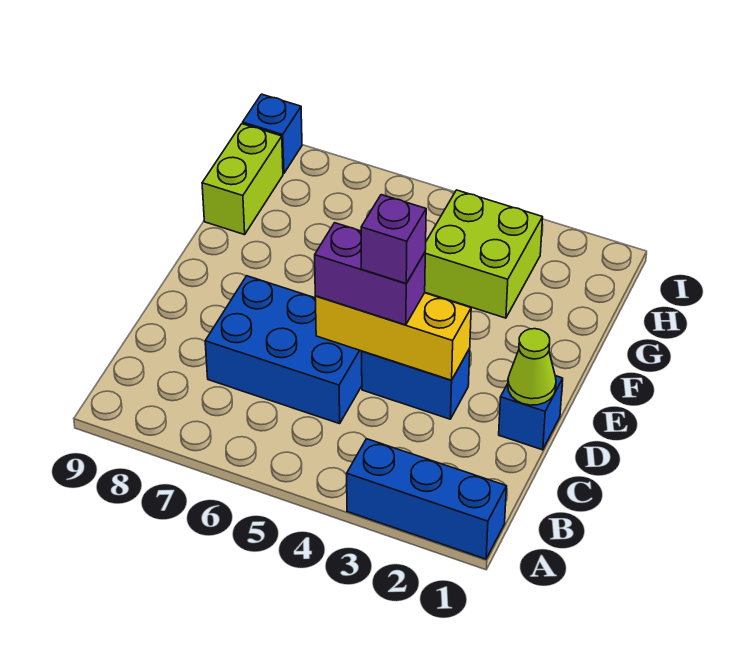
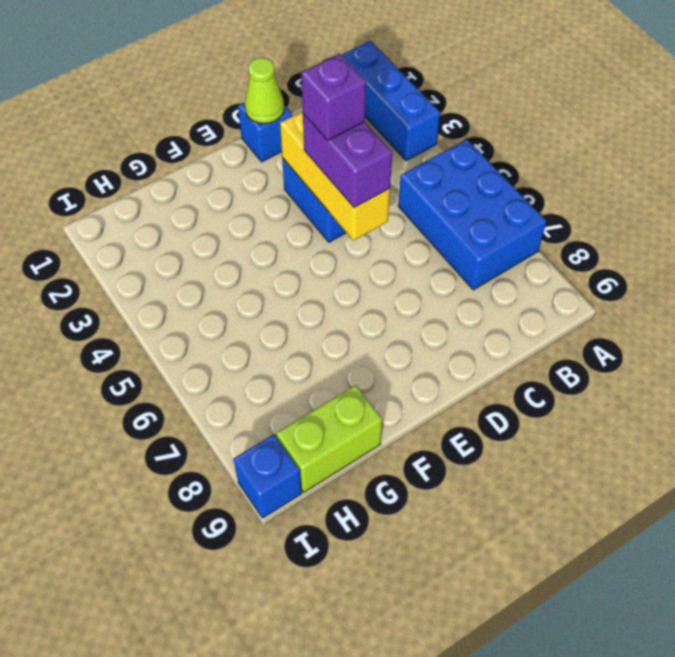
blue 2x3 brick [205,276,362,424] -> blue 2x3 brick moved to [398,139,547,290]
lime 2x2 brick [425,190,543,318] -> none

